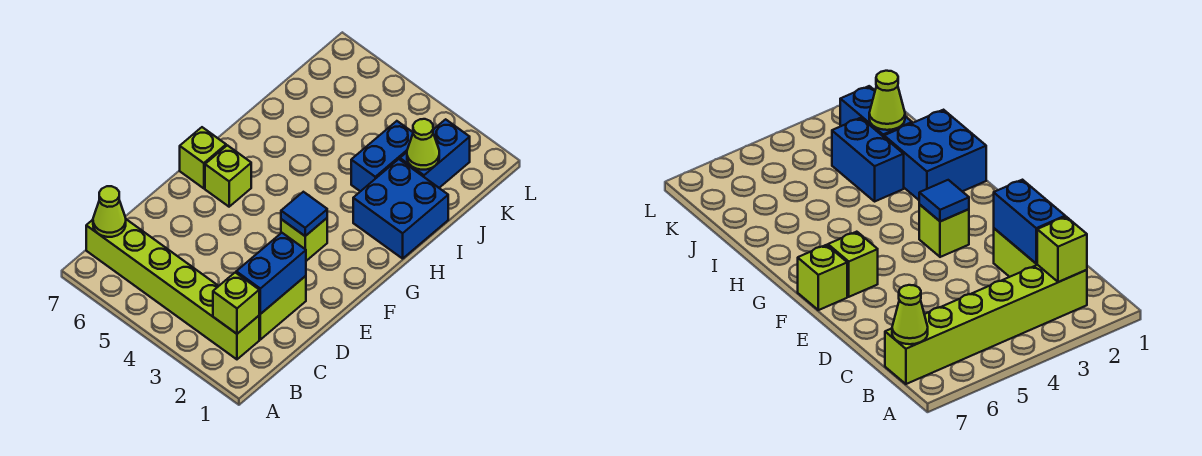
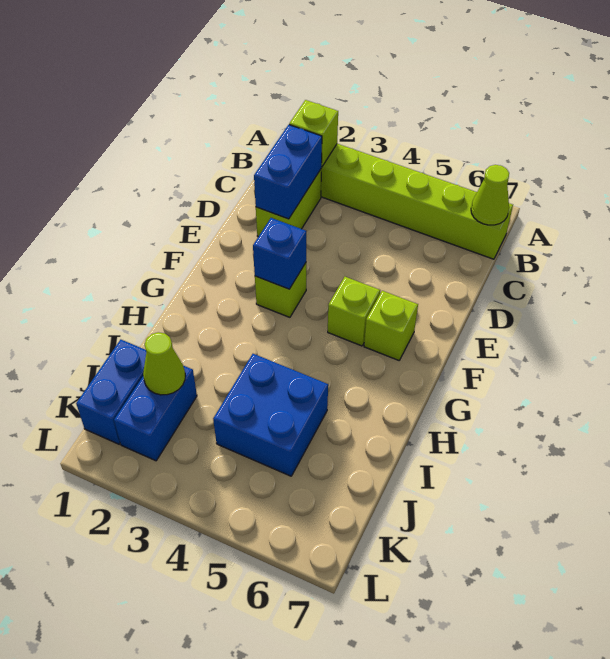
blue 1x1 tile [281,192,327,236] -> blue 1x1 brick [253,218,306,289]
lime 1x1 brick [180,127,226,188] -> lime 1x1 brick moved to [328,277,380,346]
blue 2x2 brick [353,159,448,259] -> blue 2x2 brick moved to [213,354,328,476]
blue 1x2 brick [351,121,413,191] -> blue 1x2 brick moved to [76,340,146,444]

